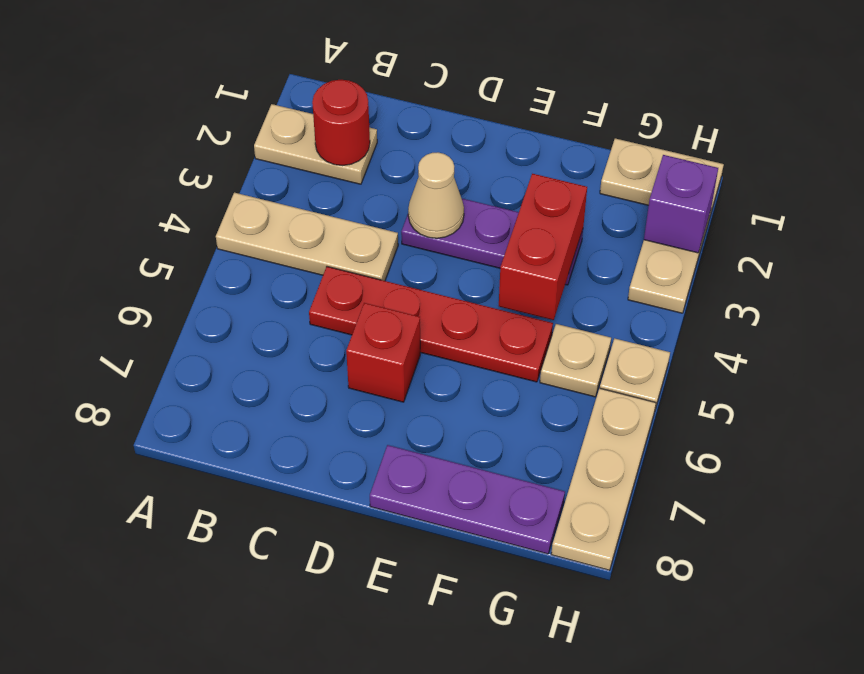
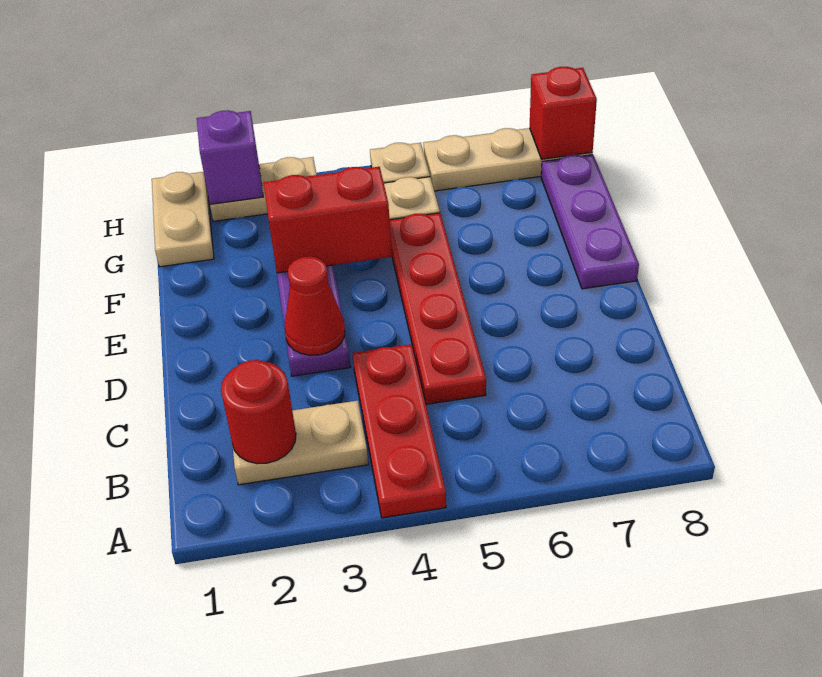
tan 1x2 plate [254,104,377,184] -> tan 1x2 plate turned to [232,401,368,485]
tan 1x3 plate [216,193,398,281] -> red 1x3 plate [352,344,446,518]
tan 1x1 cone [408,152,464,238] -> red 1x1 cone [285,257,345,355]
red 1x1 brick [346,303,420,402] -> red 1x1 brick moved to [530,67,597,159]

